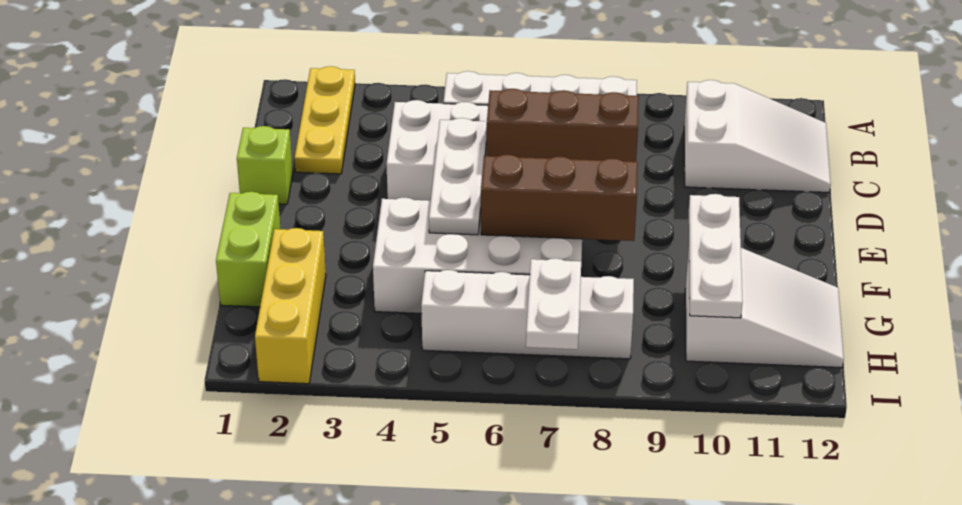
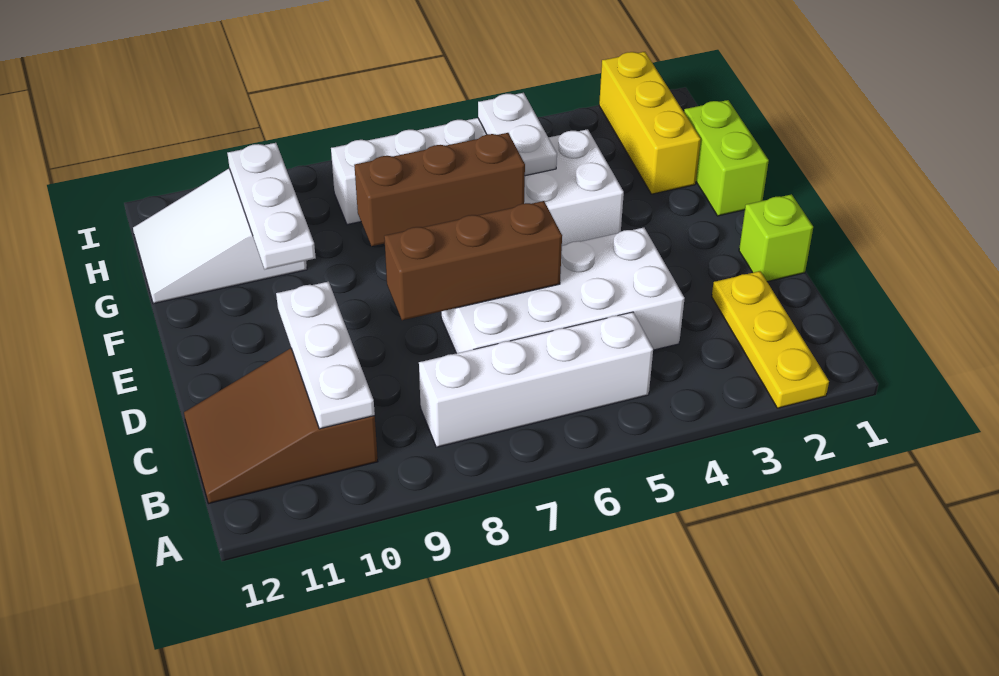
white 2x3 slope [684,80,831,192] -> brown 2x3 slope [184,348,378,503]
white 1x3 plate [429,118,487,235] -> white 1x3 plate moved to [276,282,375,429]
white 1x2 plate [526,258,581,349] -> white 1x2 plate moved to [478,93,557,176]

